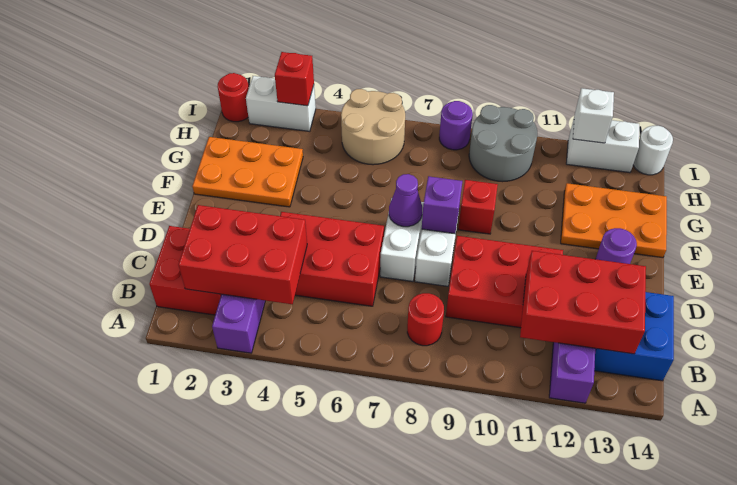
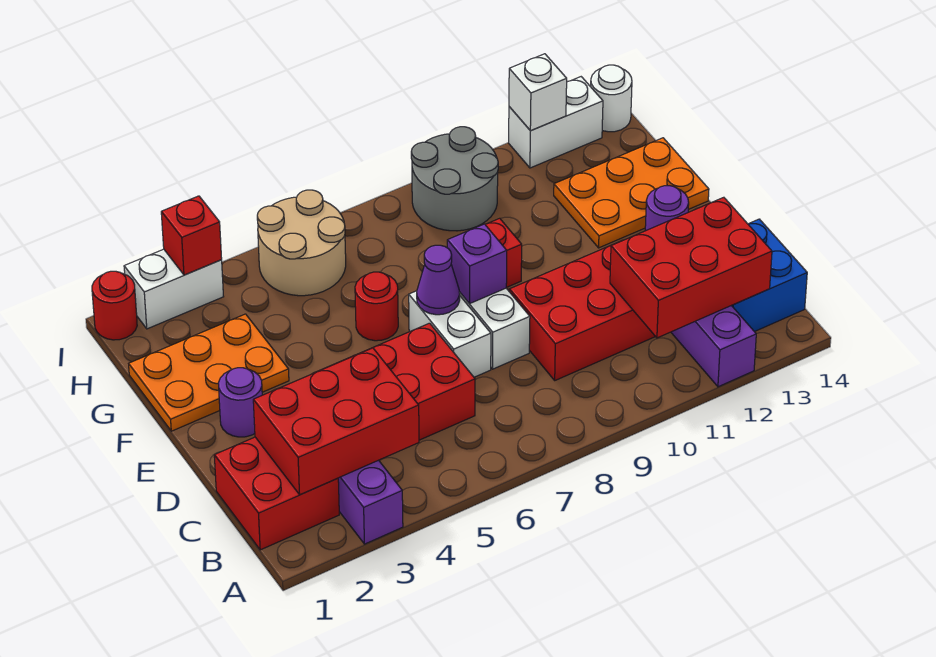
red 1x1 round brick [407,293,444,346] -> red 1x1 round brick moved to [355,272,398,341]
purple 1x1 round brick [439,101,473,150] -> purple 1x1 round brick moved to [218,368,262,437]

